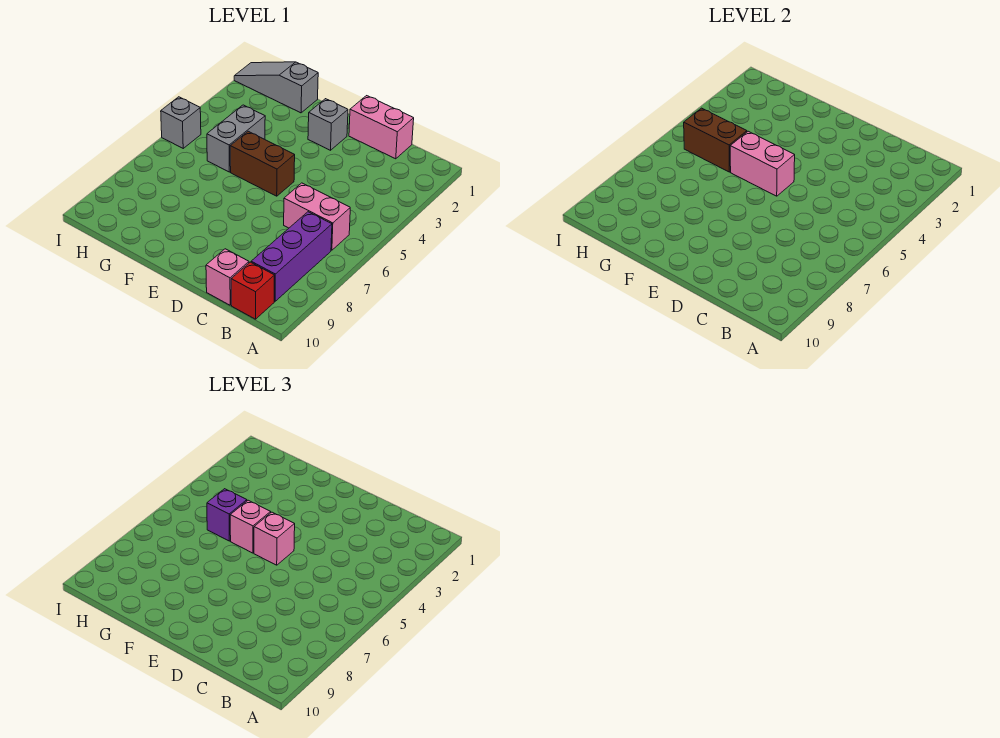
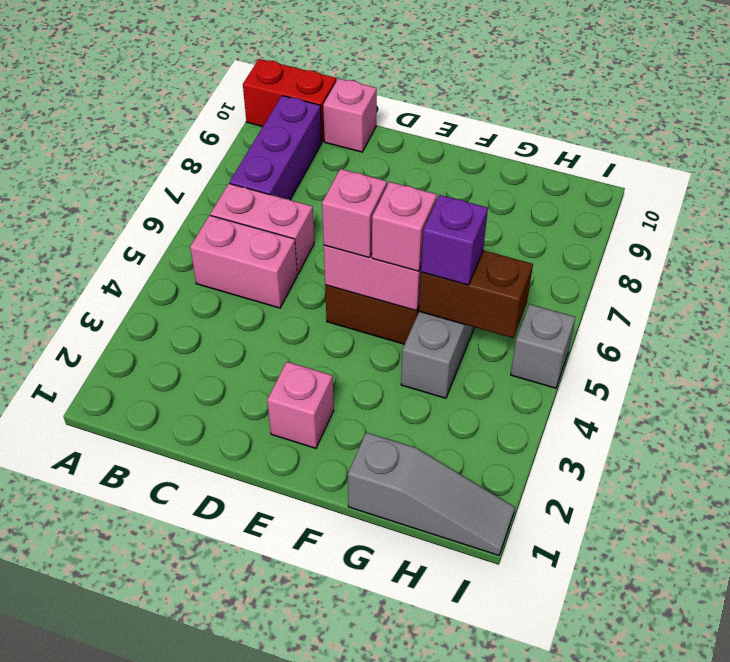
red 1x1 brick [231,262,275,319] -> red 1x2 brick [243,59,336,142]
pink 1x2 brick [349,96,414,159] -> pink 1x2 brick moved to [190,215,297,308]
grey 1x1 brick [308,99,348,150] -> pink 1x1 brick [267,362,334,448]

